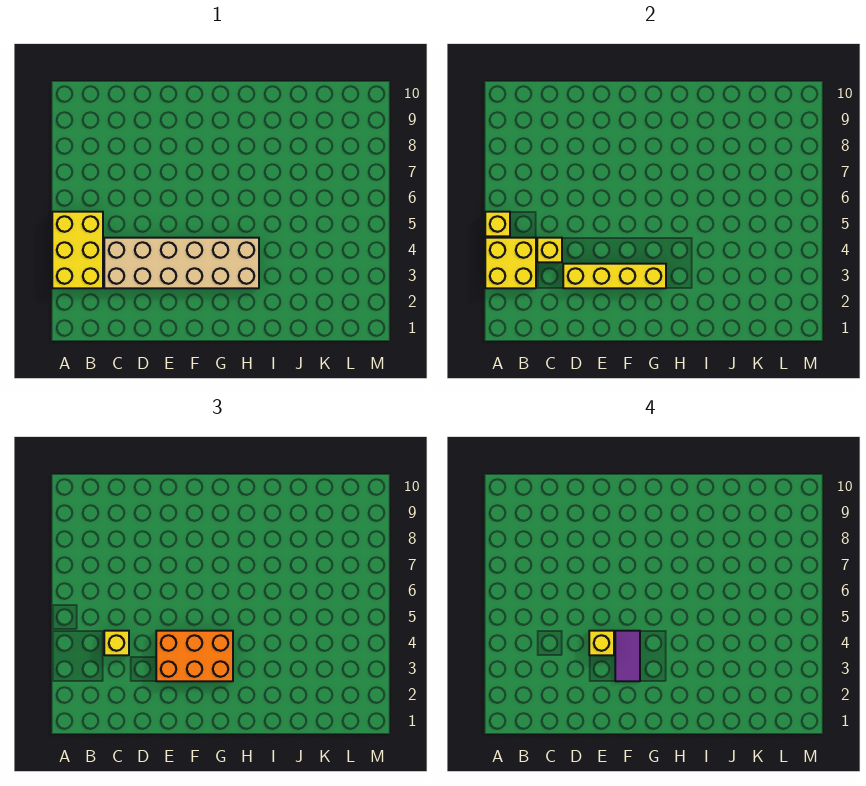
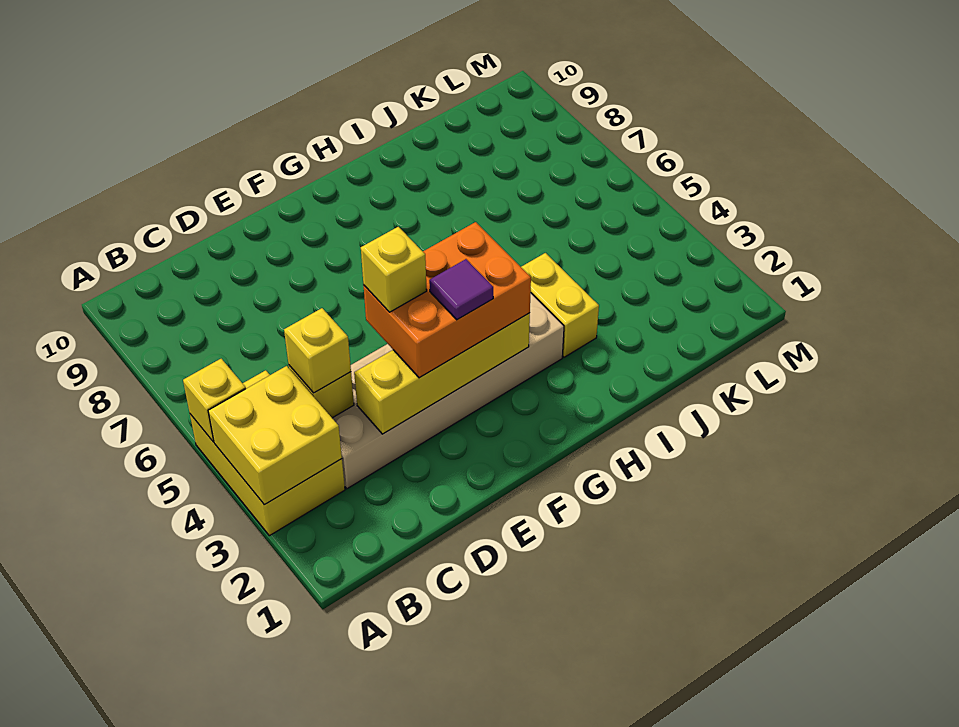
purple 1x2 tile [615,631,640,681] -> purple 1x1 tile [429,259,493,320]
none -> yellow 1x2 brick [521,253,599,357]

